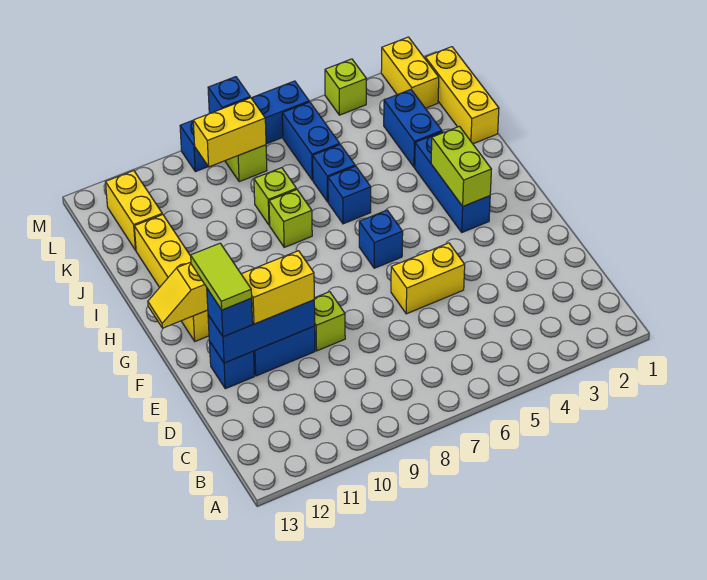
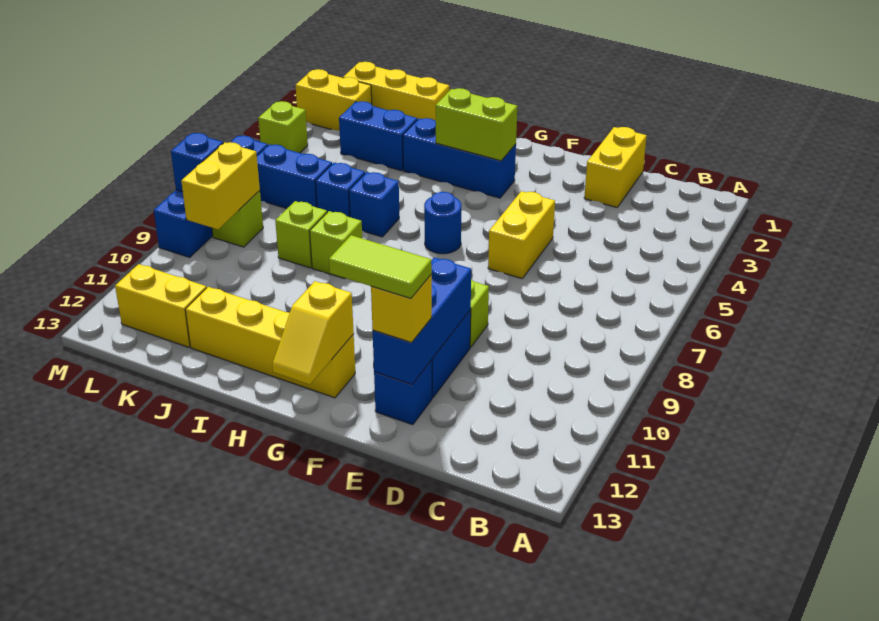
yellow 1x2 brick [241,251,314,324] -> yellow 1x2 brick moved to [584,127,647,207]
blue 1x1 brick [207,289,253,337] -> yellow 1x1 brick [371,275,432,343]
blue 1x1 brick [359,210,403,268] -> blue 1x1 round brick [424,192,461,254]

